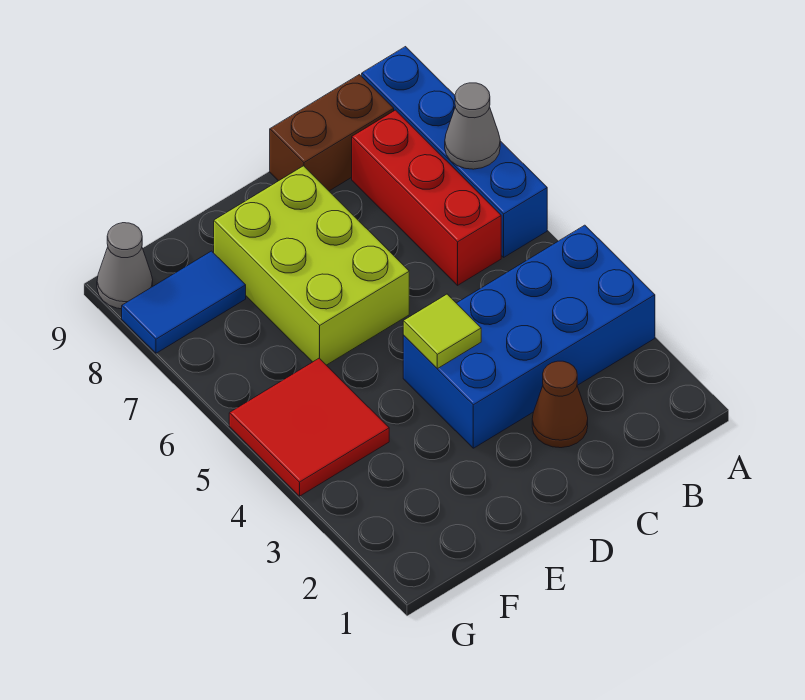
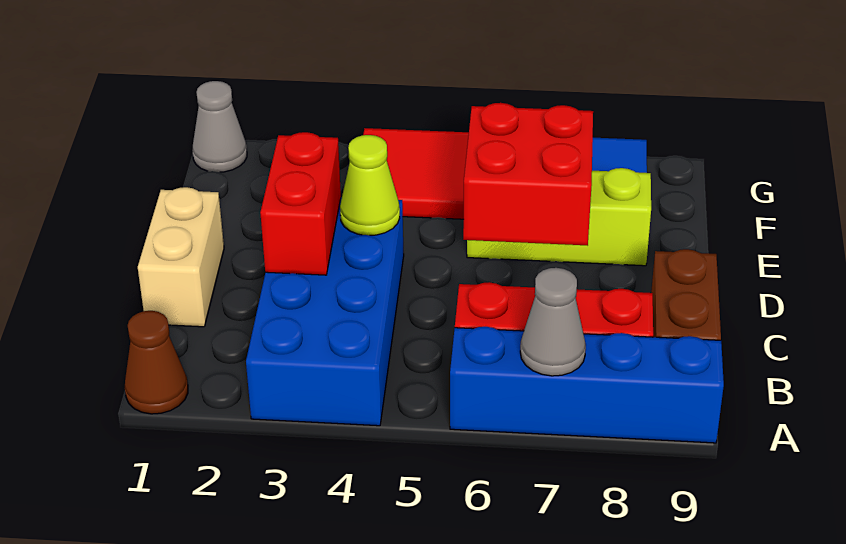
none -> tan 1x2 brick [138,187,224,327]
brown 1x1 cone [532,361,588,448] -> brown 1x1 cone moved to [125,311,188,414]
none -> red 1x2 brick [260,132,341,275]
lime 1x1 tile [403,294,481,369] -> lime 1x1 cone [340,135,400,235]
lime 2x3 brick [214,166,409,365] -> lime 1x3 brick [467,168,651,266]
none -> red 2x2 brick [463,103,593,246]
grey 1x1 cone [97,223,153,309] -> grey 1x1 cone moved to [192,81,247,172]

